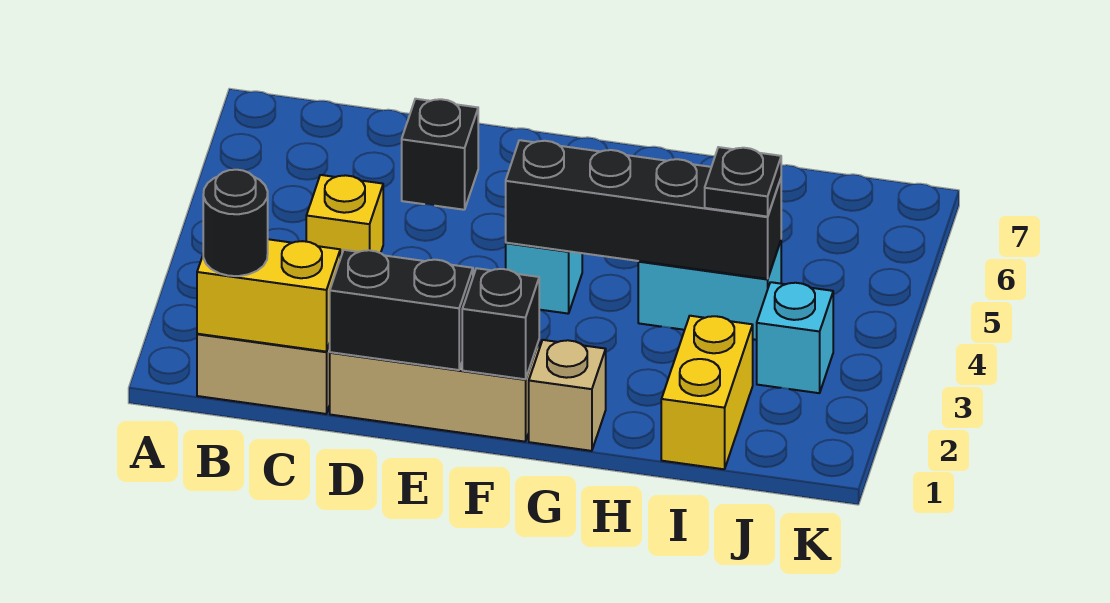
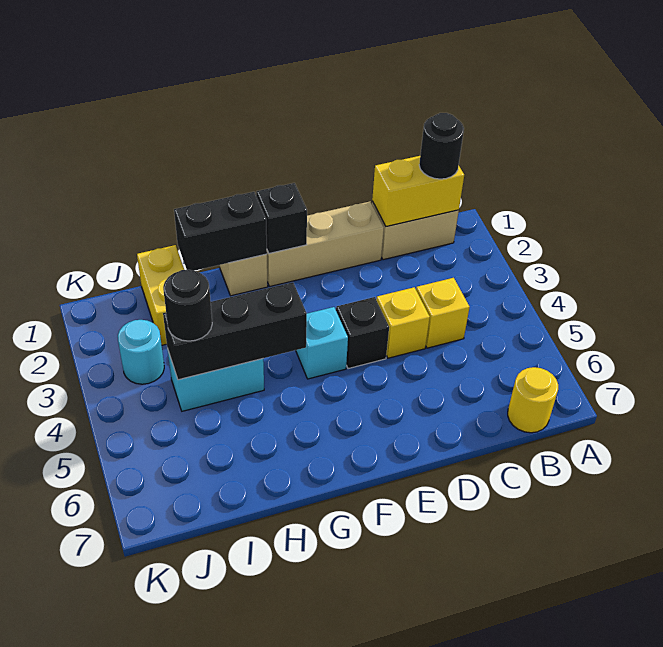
none -> yellow 1x1 round brick [508,367,558,433]
black 1x2 brick [329,250,473,370] -> black 1x2 brick moved to [174,192,267,271]
none -> yellow 1x1 brick [376,287,430,358]
black 1x1 brick [402,99,478,210] -> black 1x1 brick moved to [336,297,389,369]
black 1x4 brick [506,140,781,279] -> black 1x3 brick [163,282,307,380]
black 1x1 plate [705,147,781,217] -> black 1x1 round brick [163,270,212,341]
cyan 1x1 brick [757,282,833,393] -> cyan 1x1 round brick [118,320,164,384]

